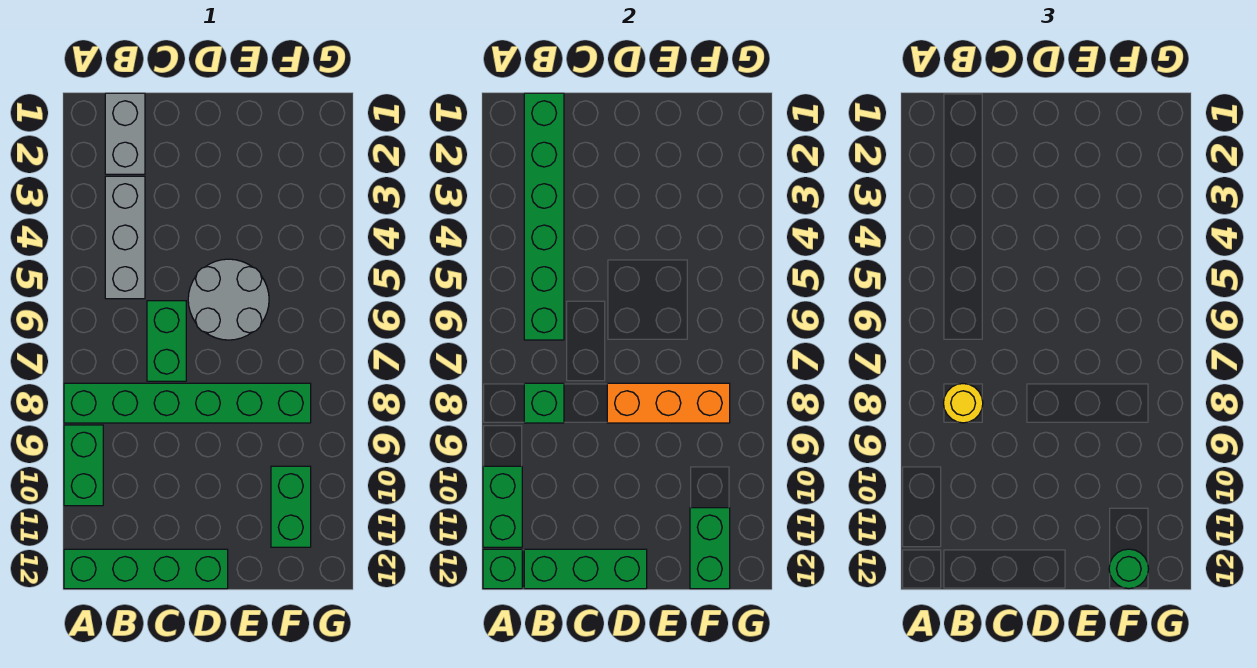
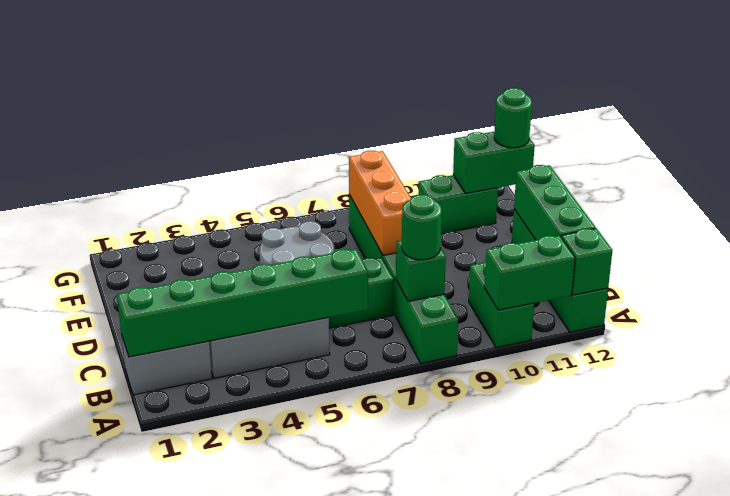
green 1x2 brick [64,425,103,506] -> green 1x2 brick turned to [469,261,534,348]
yellow 1x1 round brick [943,384,983,423] -> green 1x1 round brick [402,195,442,260]

